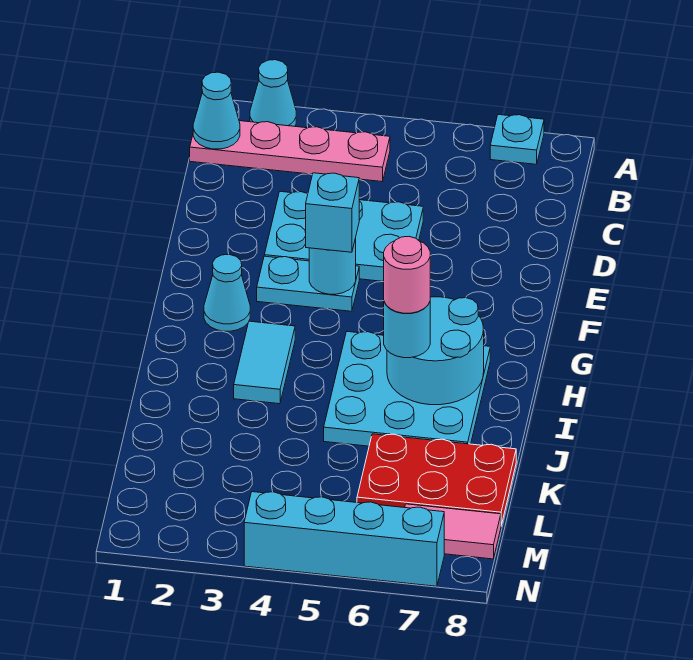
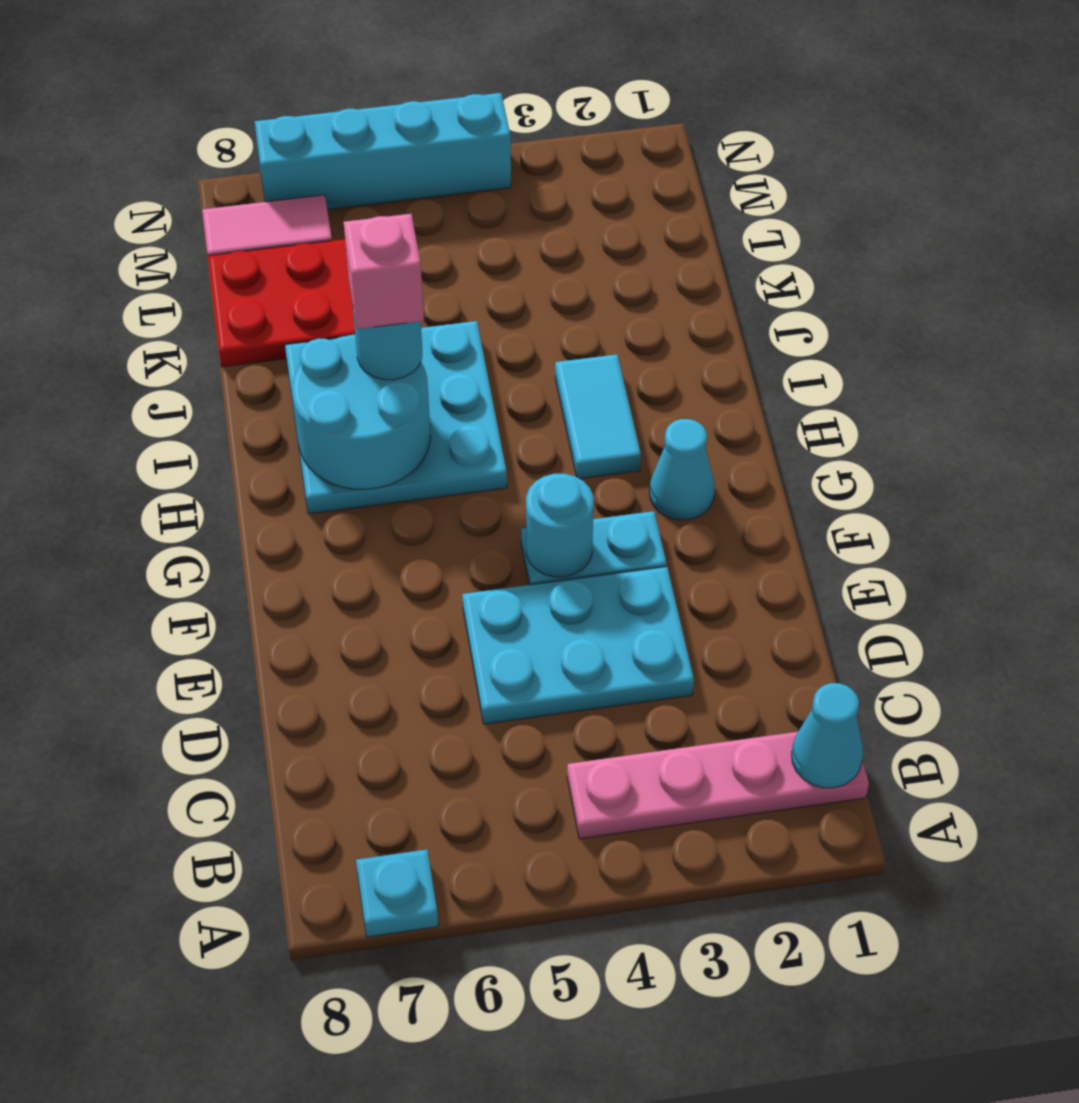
cyan 1x1 cone [250,60,296,126] -> none
cyan 1x1 brick [306,173,360,252] -> none
pink 1x1 round brick [384,237,430,313] -> pink 1x1 brick [344,214,424,329]

